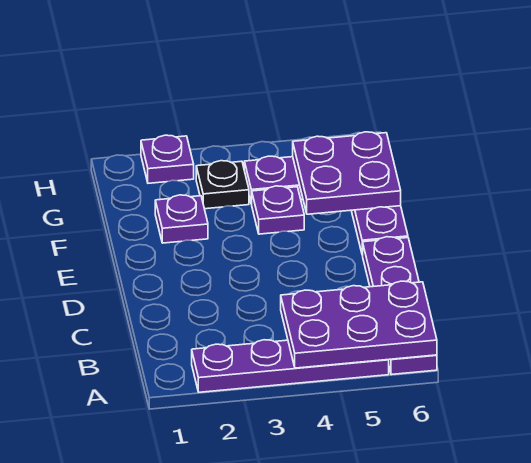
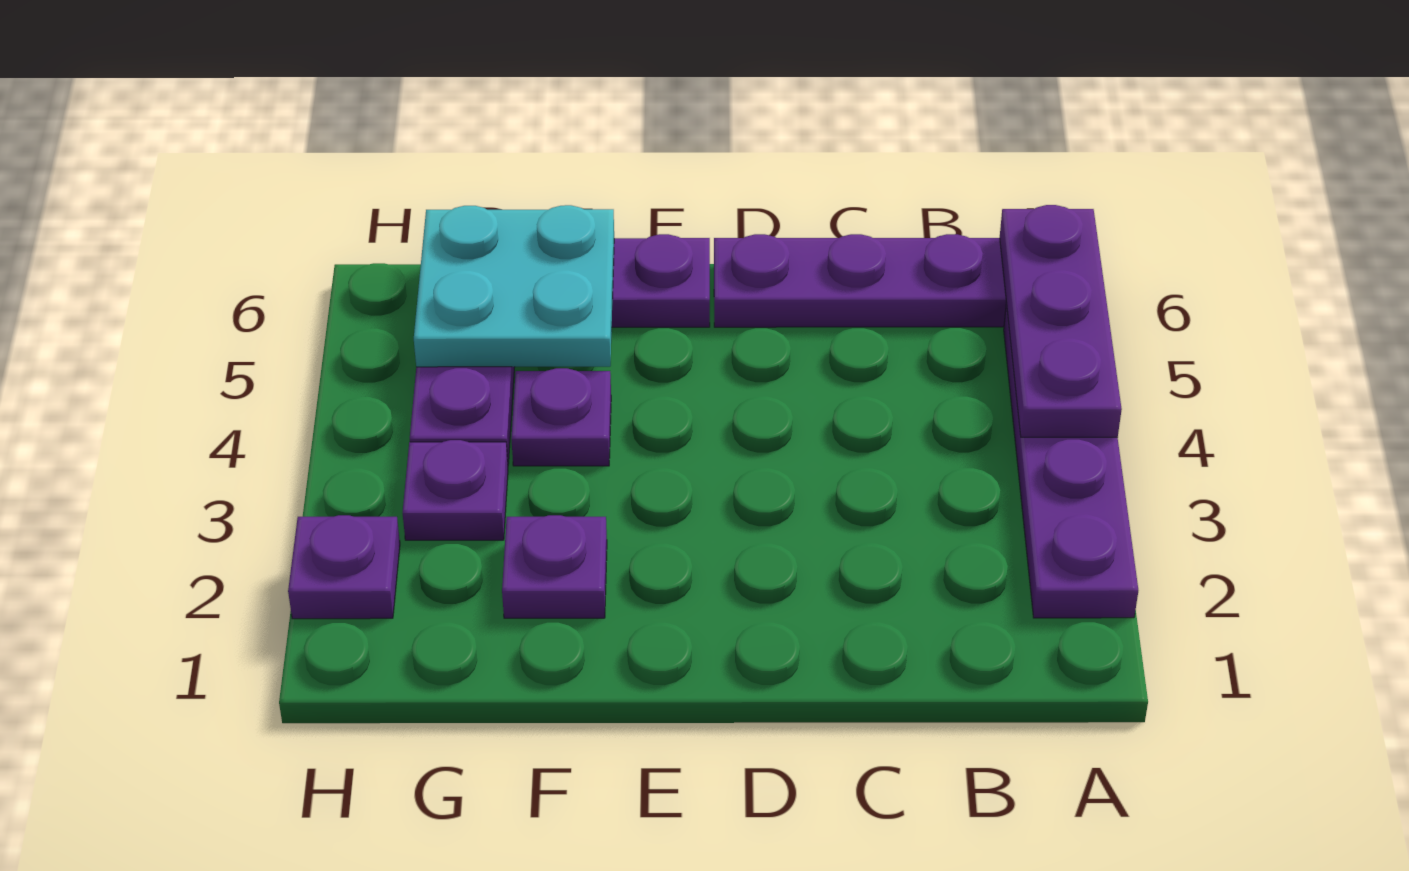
purple 2x3 plate [281,281,437,368] -> purple 1x3 plate [1000,205,1122,437]
purple 2x2 plate [293,132,401,214] -> cyan 2x2 plate [414,205,614,367]
black 1x1 plate [196,161,249,209] -> purple 1x1 plate [403,440,508,540]

